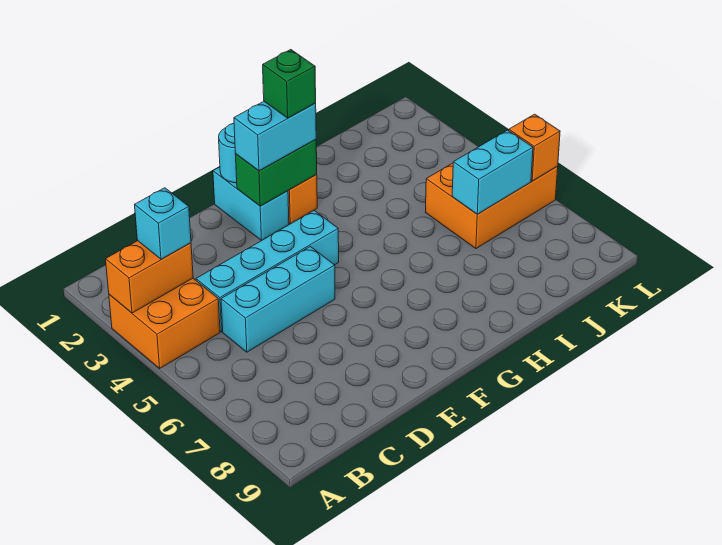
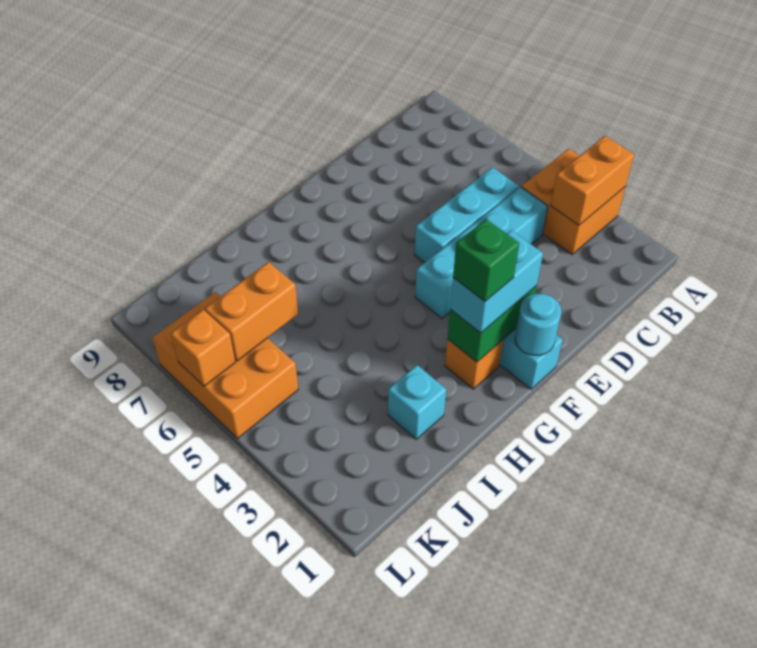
cyan 1x1 brick [135,188,191,259] -> cyan 1x1 brick moved to [388,365,446,439]
orange 2x3 brick [426,163,558,249] -> orange 2x3 brick turned to [153,292,298,438]
cyan 1x2 brick [452,130,533,214] -> orange 1x2 brick [205,262,298,361]

